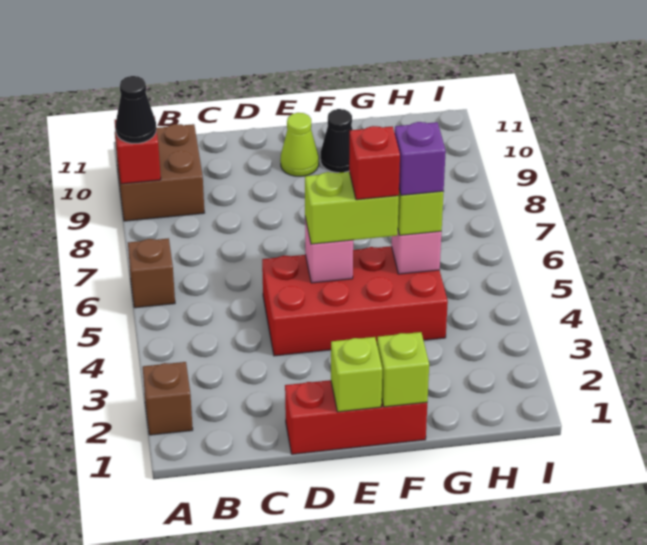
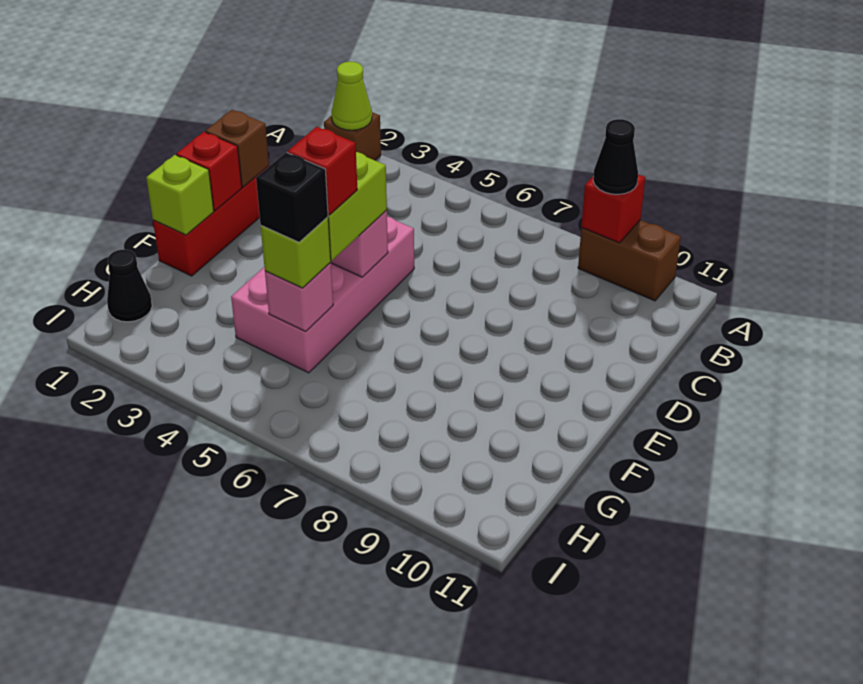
brown 1x1 brick [128,238,175,308] -> brown 1x1 brick moved to [205,110,269,187]
brown 2x2 brick [115,124,204,221] -> brown 1x2 brick [578,220,681,301]
red 2x4 brick [262,246,448,356] -> pink 2x4 brick [231,216,414,373]
lime 1x1 brick [331,337,382,412] -> red 1x1 brick [176,132,242,211]
lime 1x1 cone [280,113,319,176] -> lime 1x1 cone moved to [332,62,372,130]
black 1x1 cone [321,109,353,173] -> black 1x1 cone moved to [107,250,152,322]
purple 1x1 brick [395,122,446,195] -> black 1x1 brick [256,152,328,242]

